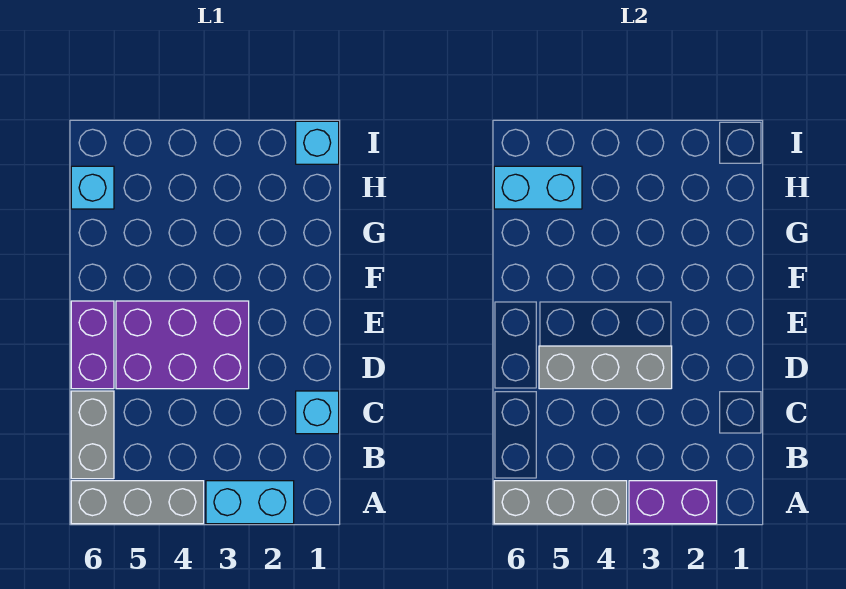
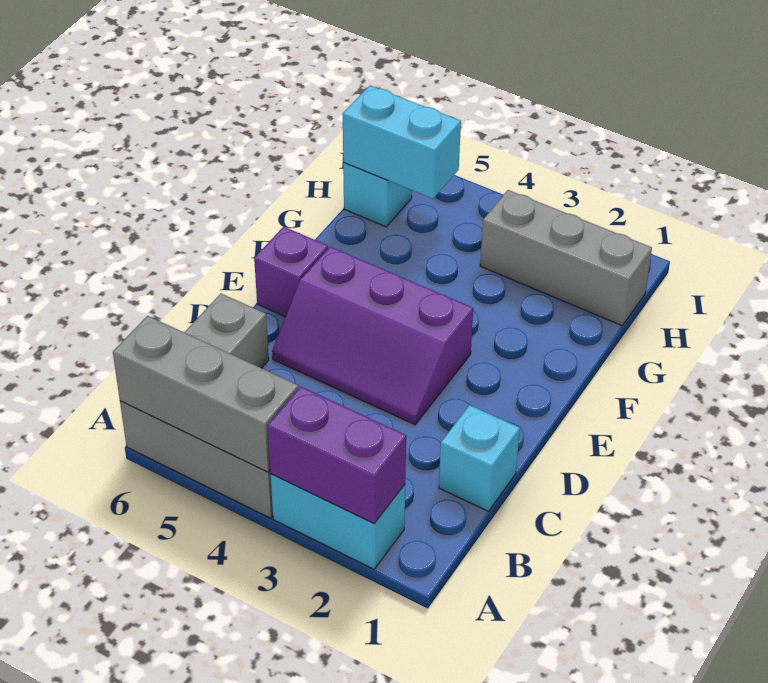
purple 2x3 brick [116,301,249,389] -> purple 2x3 slope [272,247,473,425]
grey 1x3 brick [539,346,672,389] -> grey 1x3 brick moved to [480,190,652,325]
purple 1x2 brick [71,301,114,389] -> purple 1x1 brick [254,227,328,317]
cyan 1x1 brick [296,121,339,164] -> none

